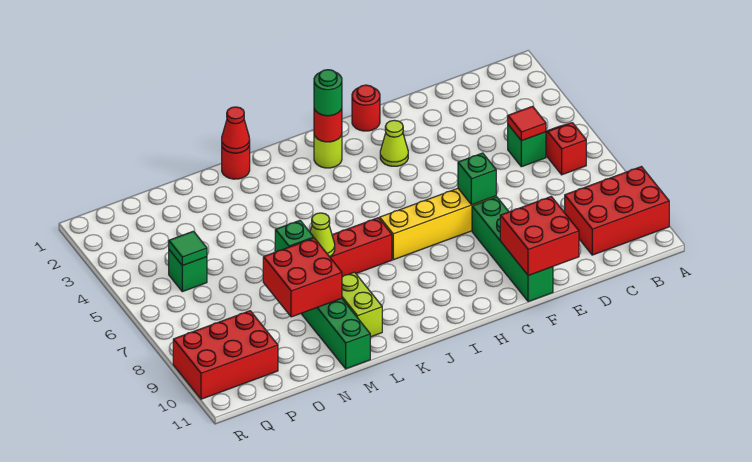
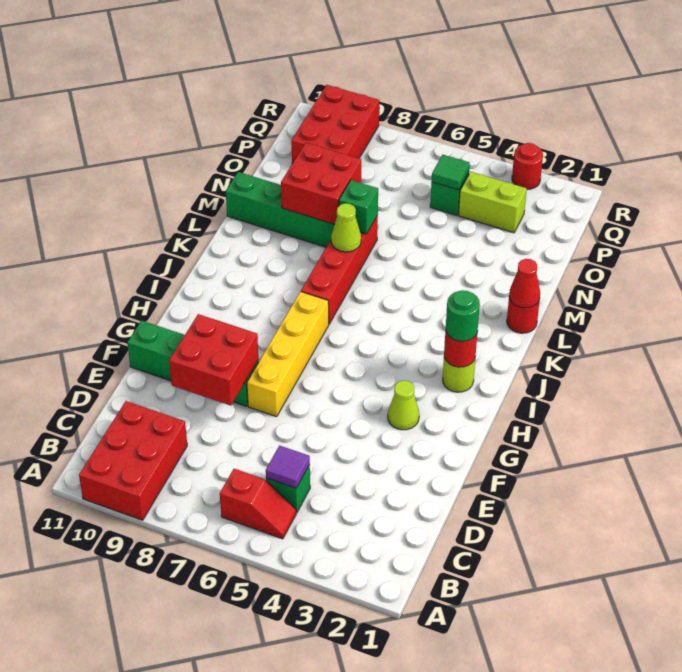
red 1x1 tile [508,106,546,141] -> purple 1x1 tile [266,446,310,488]
red 2x2 brick [500,197,579,276] -> red 2x2 brick moved to [169,314,259,406]
green 1x1 brick [458,153,496,205] -> none
red 1x1 round brick [352,85,380,131] -> red 1x1 round brick moved to [512,143,543,189]
lime 1x2 brick [342,272,382,337] -> lime 1x2 brick moved to [459,172,527,233]

